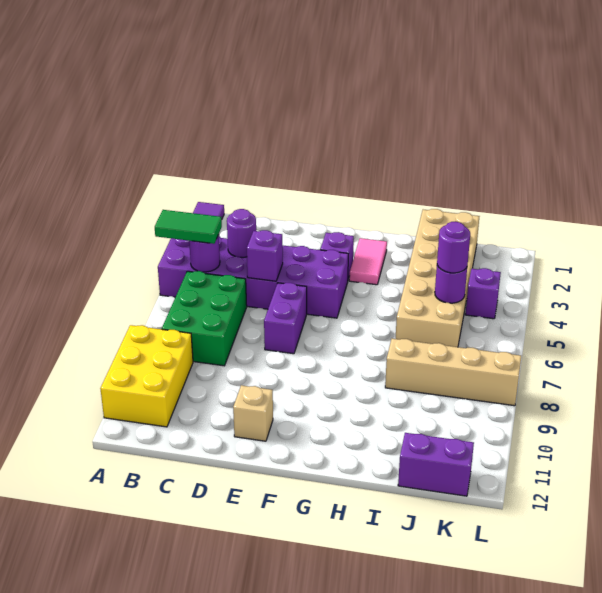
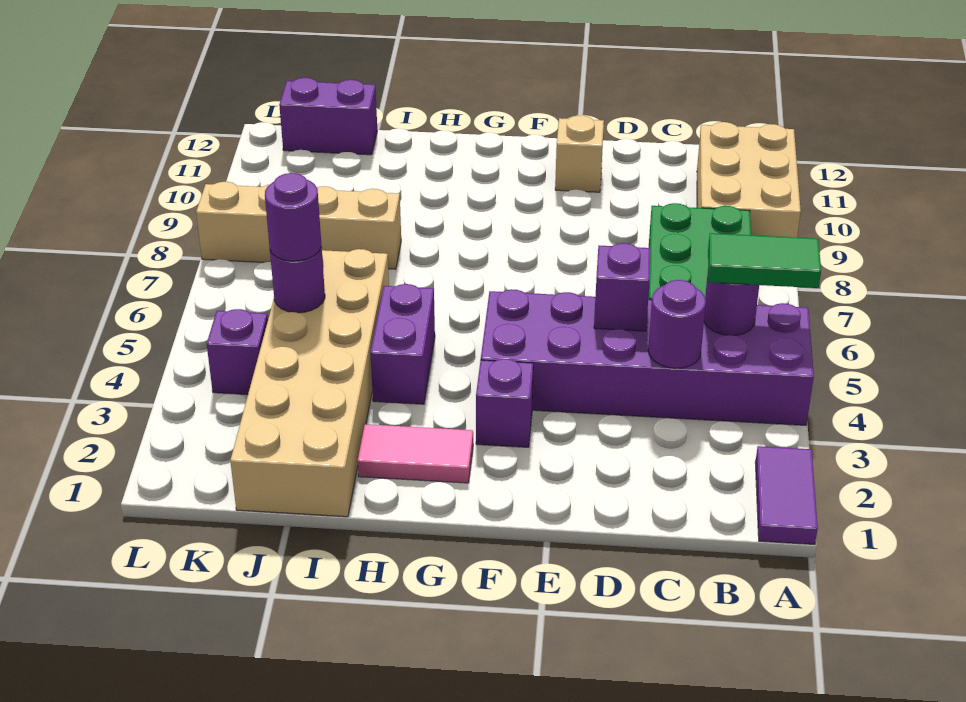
yellow 2x3 brick [100,325,193,427] -> tan 2x3 brick [697,122,801,238]
purple 1x2 brick [264,283,307,354] -> purple 1x2 brick moved to [370,284,435,404]
pink 1x2 tile [349,238,387,285] -> pink 1x2 tile turned to [358,424,473,483]

